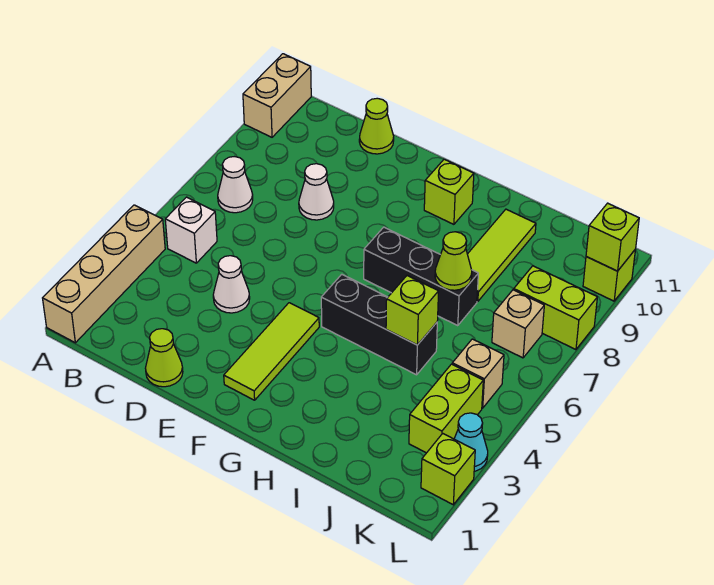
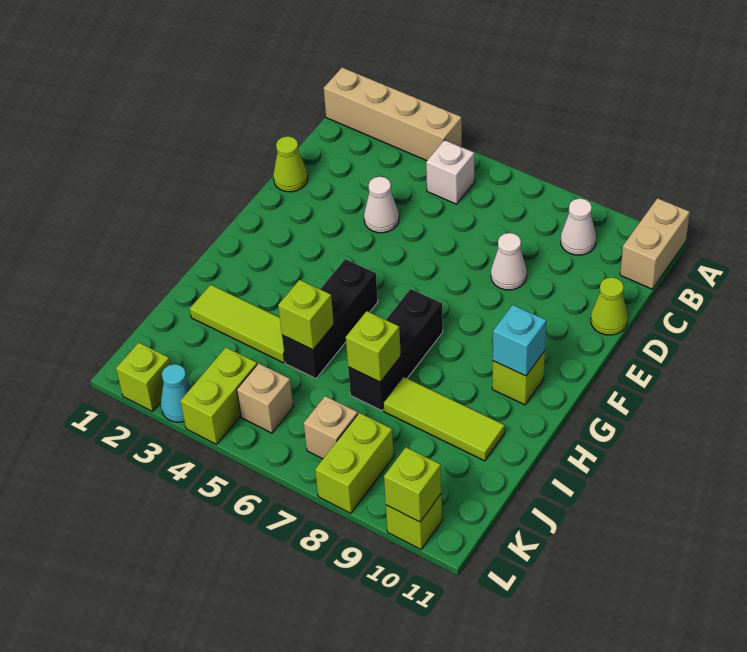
tan 1x2 brick [243,54,311,137] -> tan 1x2 brick turned to [620,198,690,289]
white 1x1 cone [218,157,253,213] -> white 1x1 cone moved to [561,198,596,255]
lime 1x3 tile [224,303,319,400] -> lime 1x3 tile moved to [190,285,285,363]
none -> cyan 1x1 brick [493,305,546,376]
lime 1x1 cone [435,232,472,290] -> lime 1x1 brick [346,311,401,382]
lime 1x2 brick [409,364,483,453] -> lime 1x2 brick turned to [181,348,257,444]

